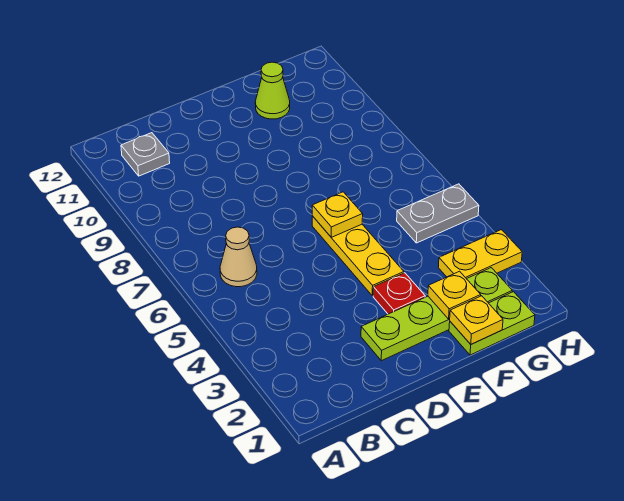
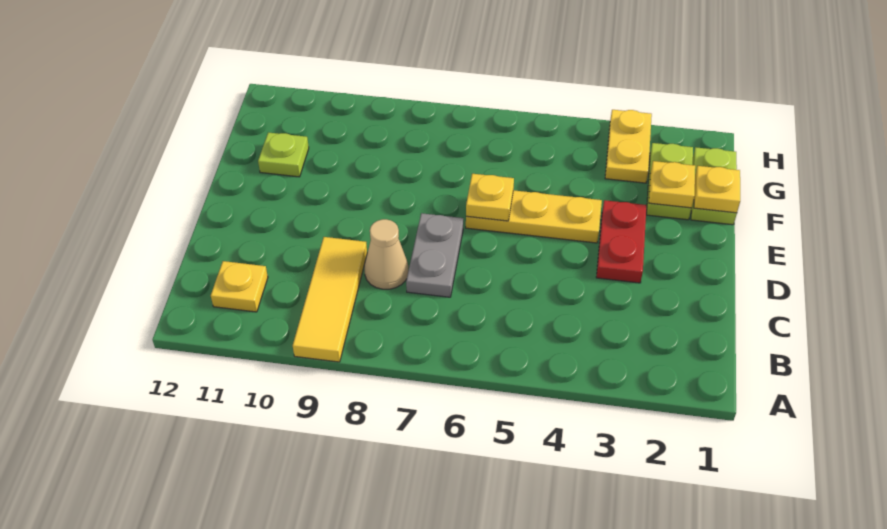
none -> yellow 1x3 tile [293,237,367,362]
tan 1x1 cone [220,227,257,287] -> tan 1x1 cone moved to [365,219,408,289]
grey 1x1 plate [121,133,170,176] -> yellow 1x1 plate [211,261,268,312]
lime 1x4 plate [361,268,512,361] -> lime 1x2 plate [647,143,693,220]
red 1x1 plate [373,273,425,314] -> red 1x2 plate [596,200,647,283]
lime 1x1 cone [255,62,290,119] -> lime 1x1 plate [258,132,309,177]
grey 1x2 plate [397,184,479,243] -> grey 1x2 plate moved to [406,213,463,297]

